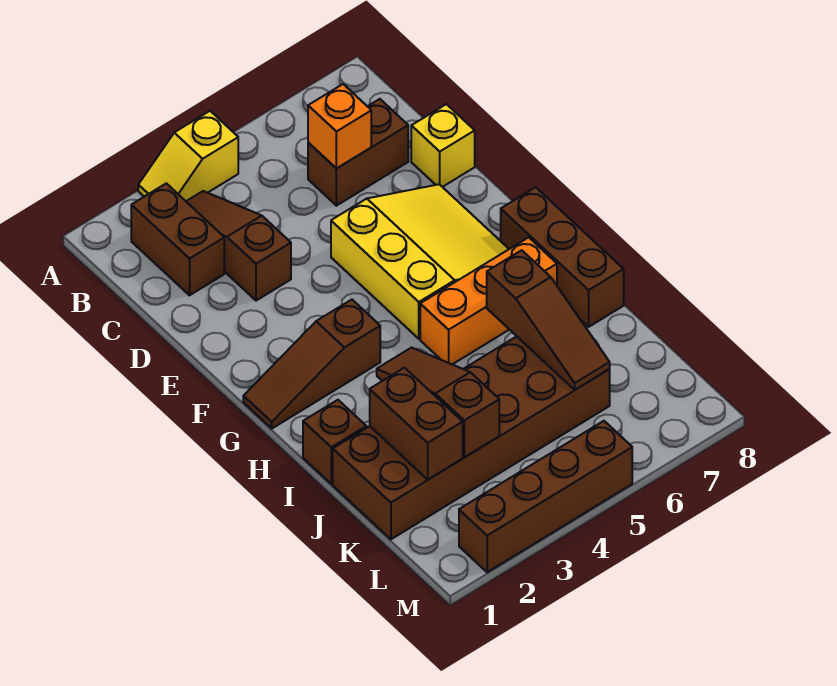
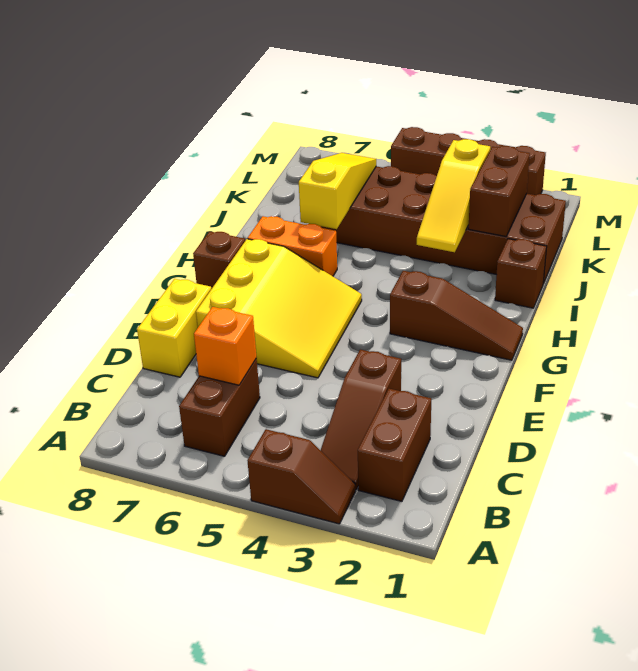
yellow 1x2 slope [138,111,238,201] -> brown 1x2 slope [247,429,356,524]
brown 1x2 brick [308,99,408,206] -> brown 1x2 brick turned to [179,358,260,456]
yellow 1x1 brick [411,104,475,187] -> yellow 1x2 brick [137,279,211,377]
yellow 3x3 slope [331,184,509,339] -> yellow 3x3 slope turned to [196,239,362,378]
brown 1x3 brick [501,187,624,327] -> brown 1x1 brick [193,231,245,289]
orange 1x3 brick [420,237,557,365] -> orange 1x2 brick [248,216,337,276]
brown 1x3 slope [377,348,499,457] -> yellow 1x3 slope [417,139,490,252]
brown 1x3 slope [487,250,610,390] -> yellow 1x3 slope [299,153,376,229]

